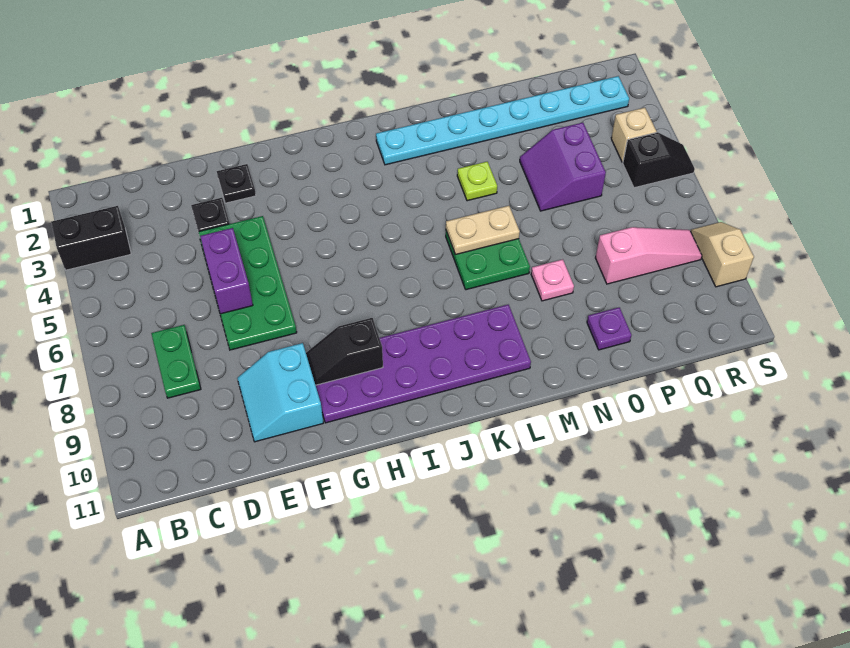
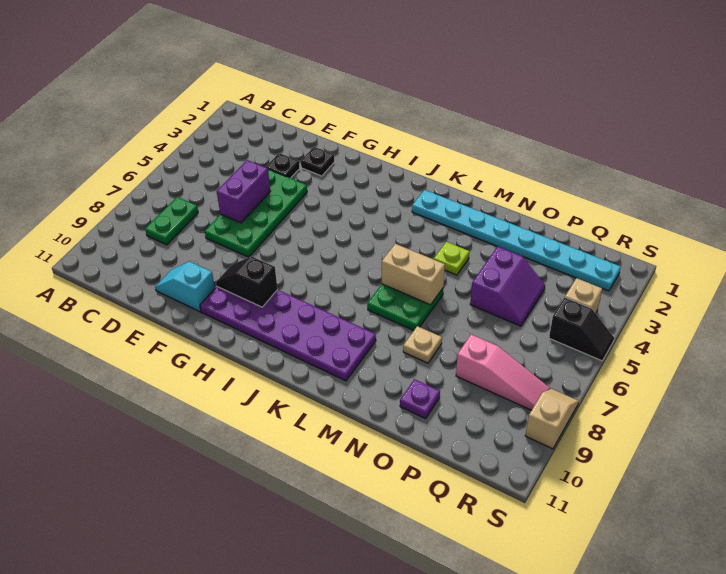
black 1x2 brick [51,206,131,270] -> none
cyan 2x2 slope [237,343,323,442] -> cyan 1x2 slope [155,262,215,312]
tan 1x2 plate [446,206,520,255] -> tan 1x2 brick [382,244,445,305]
pink 1x1 plate [531,259,574,301] -> tan 1x1 plate [403,326,442,363]
purple 2x2 slope [520,123,606,211] -> purple 2x2 slope turned to [470,246,545,326]

